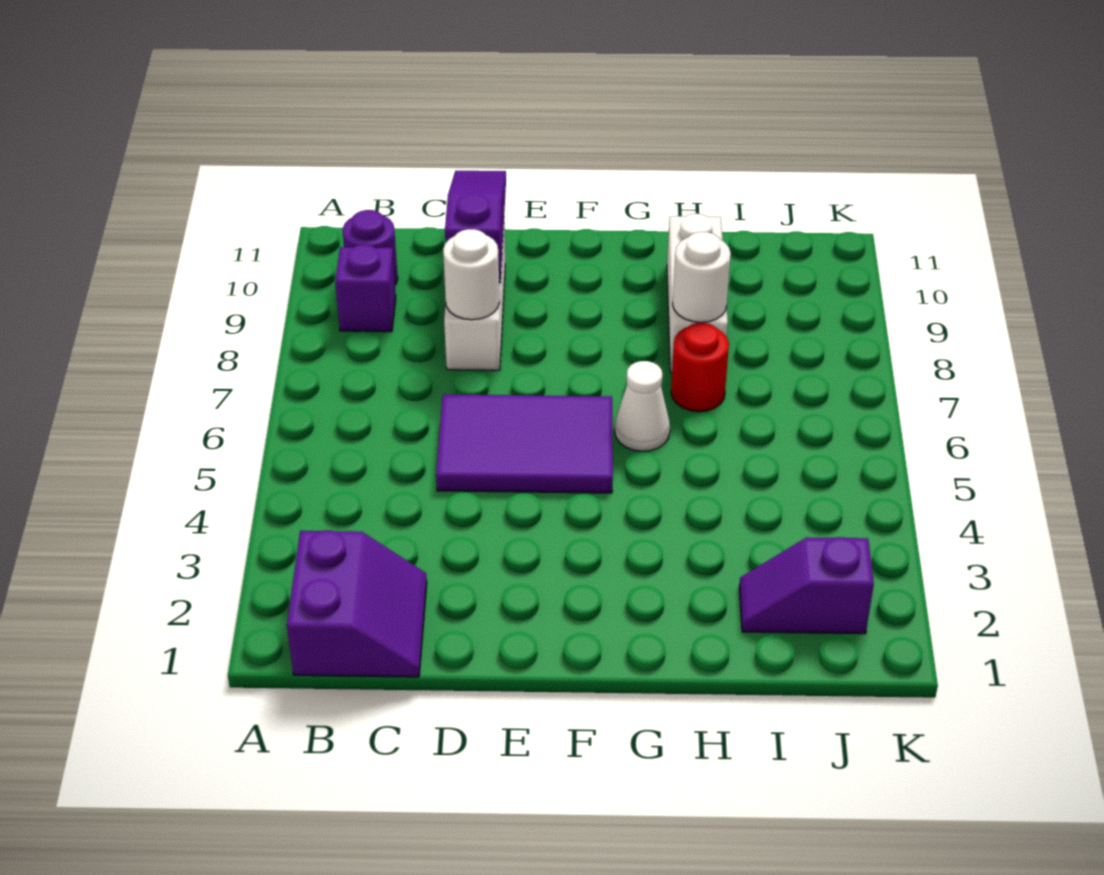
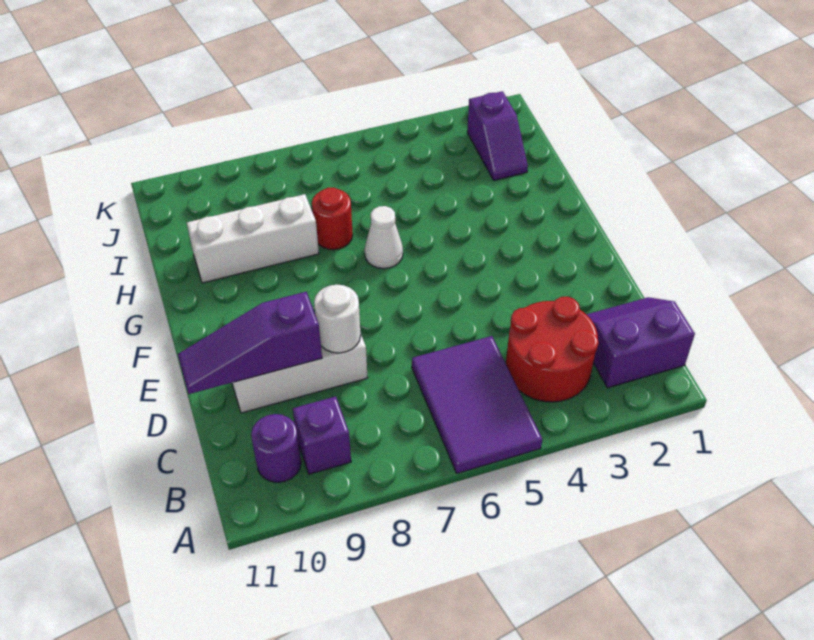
none -> red 2x2 round brick [506,297,599,402]
purple 2x3 tile [436,394,613,493] -> purple 2x3 tile moved to [412,336,542,473]
white 1x1 round brick [673,232,731,322] -> none

